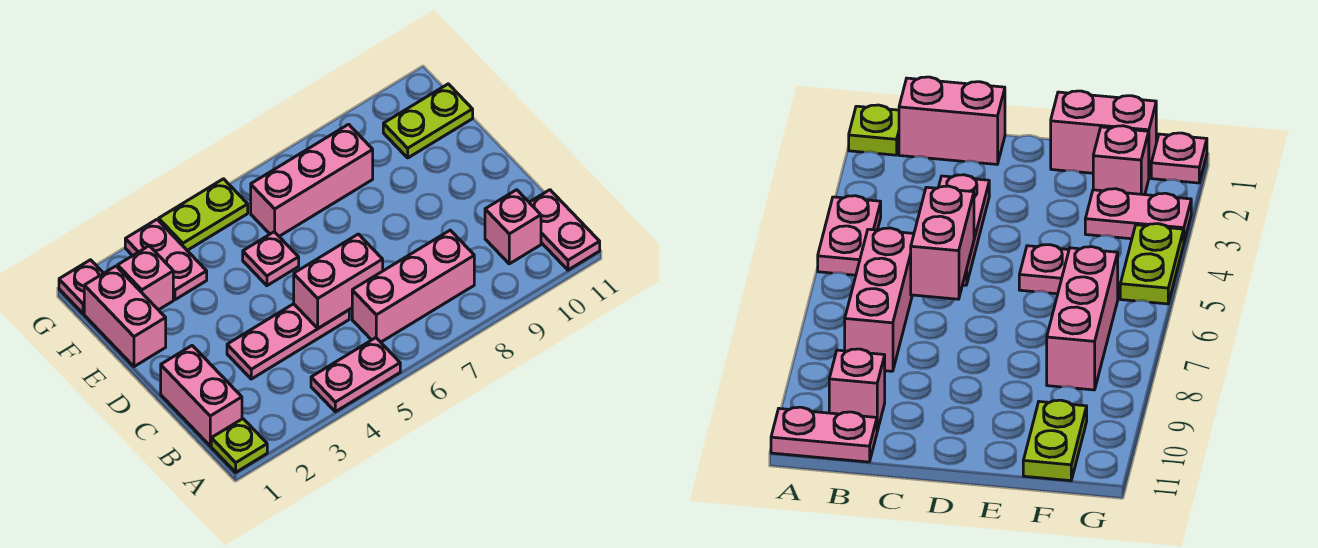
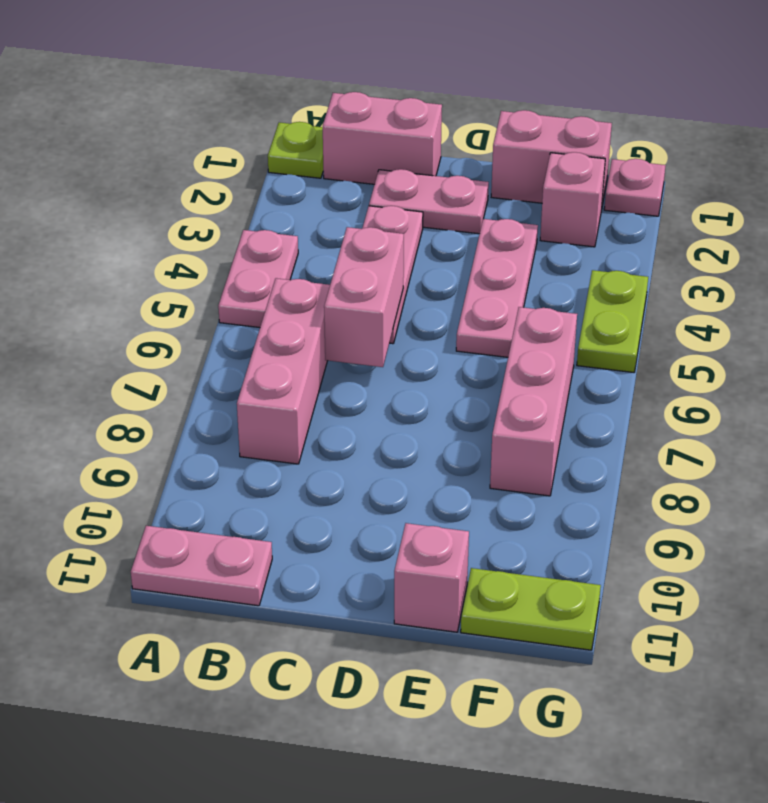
pink 1x1 brick [485,190,541,264] -> pink 1x1 brick moved to [394,523,469,632]
pink 1x1 plate [243,232,299,286] -> pink 1x3 plate [456,219,538,357]
pink 1x2 plate [125,220,207,300] -> pink 1x2 plate moved to [369,169,489,234]
lime 1x2 plate [383,84,473,158] -> lime 1x2 plate turned to [461,568,601,650]

